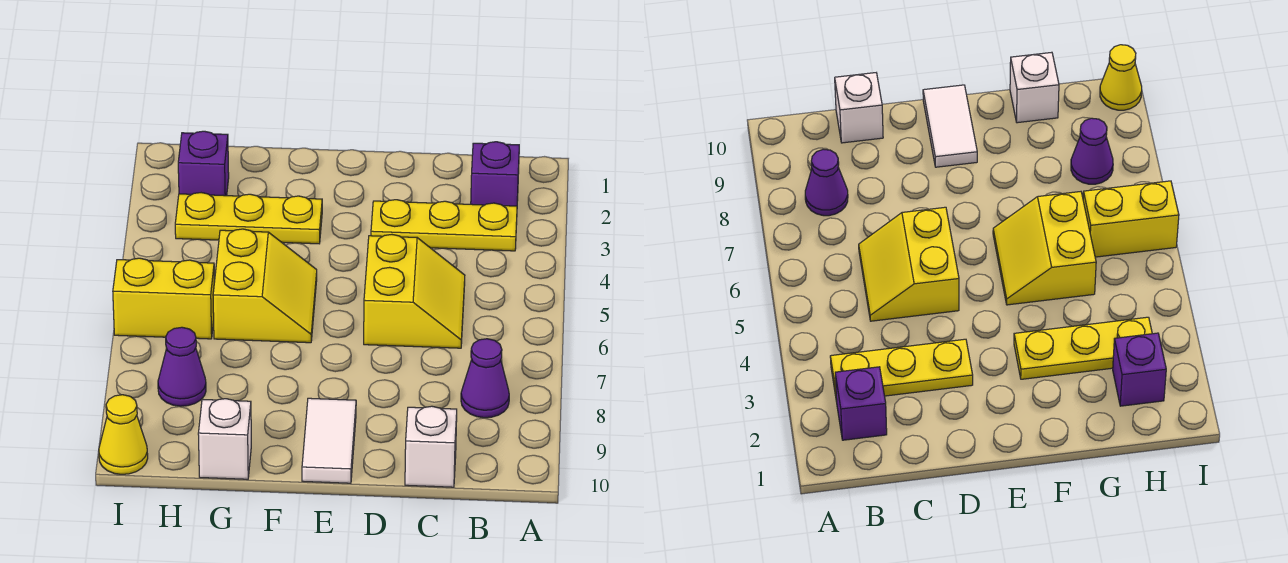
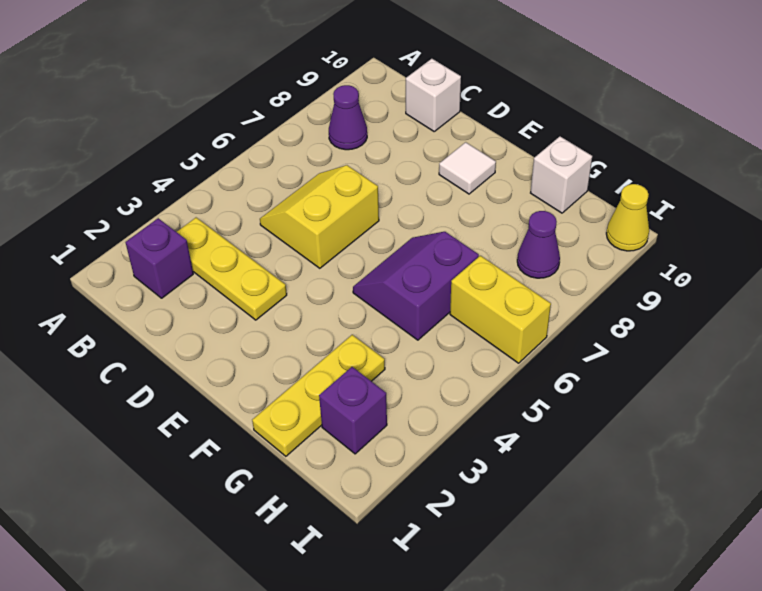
white 1x2 tile [302,398,356,483] -> white 1x1 tile [439,142,496,194]
yellow 1x3 plate [175,193,322,244] -> yellow 1x3 plate turned to [252,335,385,456]
yellow 2x2 slope [213,229,317,343] -> purple 2x2 slope [353,232,479,340]

